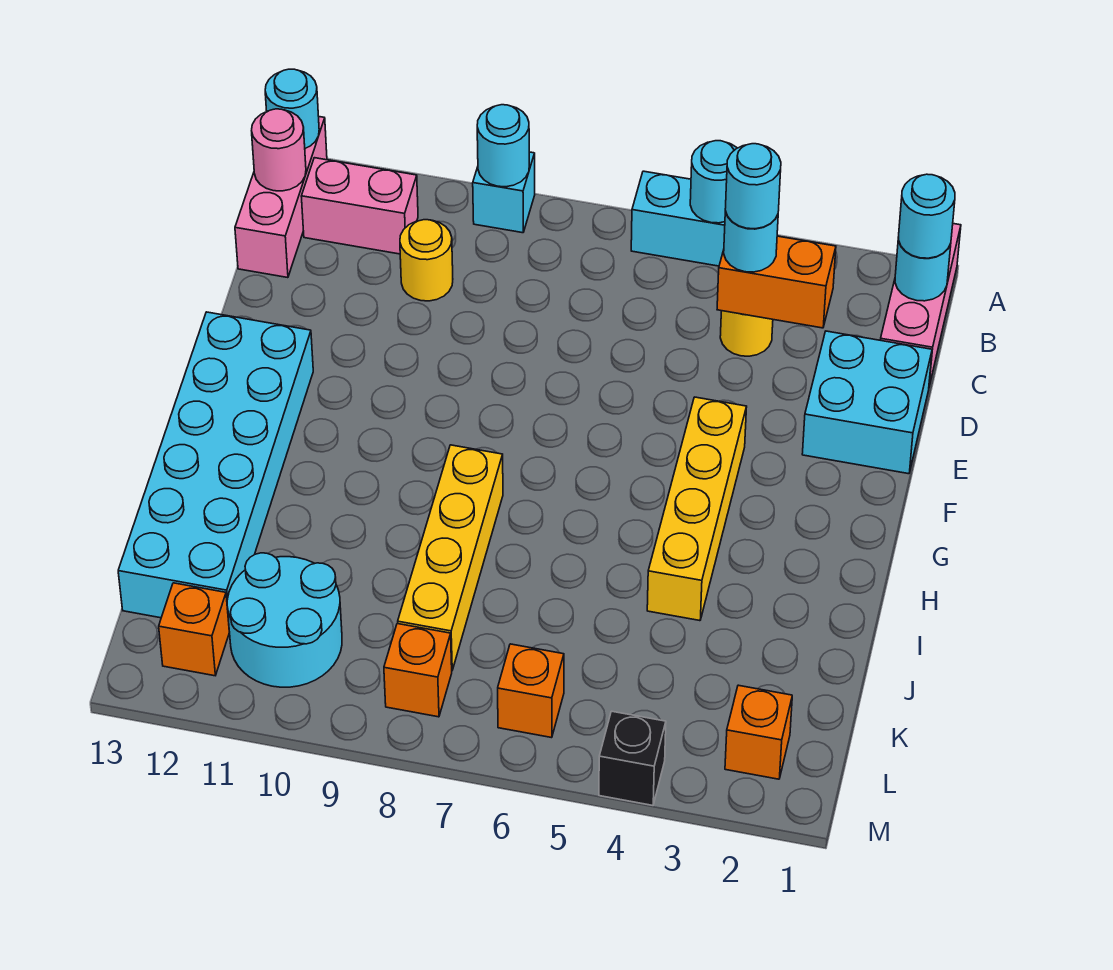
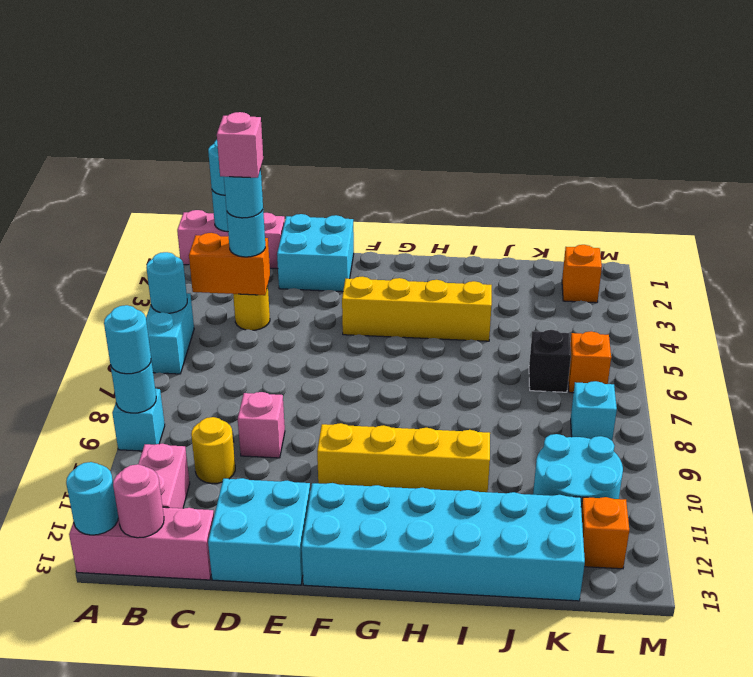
none -> cyan 1x1 round brick [104,305,151,374]
orange 1x2 brick [717,236,836,328] -> orange 1x2 brick turned to [189,233,270,295]
none -> pink 1x1 brick [217,112,263,178]
none -> pink 1x1 brick [238,392,285,458]
none -> cyan 2x2 brick [208,478,310,585]
yellow 1x4 brick [398,445,503,670] -> yellow 1x4 brick moved to [317,423,490,492]
orange 1x1 brick [384,624,452,717] -> cyan 1x1 brick [571,381,617,440]
black 1x1 brick [599,711,666,805] -> black 1x1 brick moved to [529,330,571,392]

